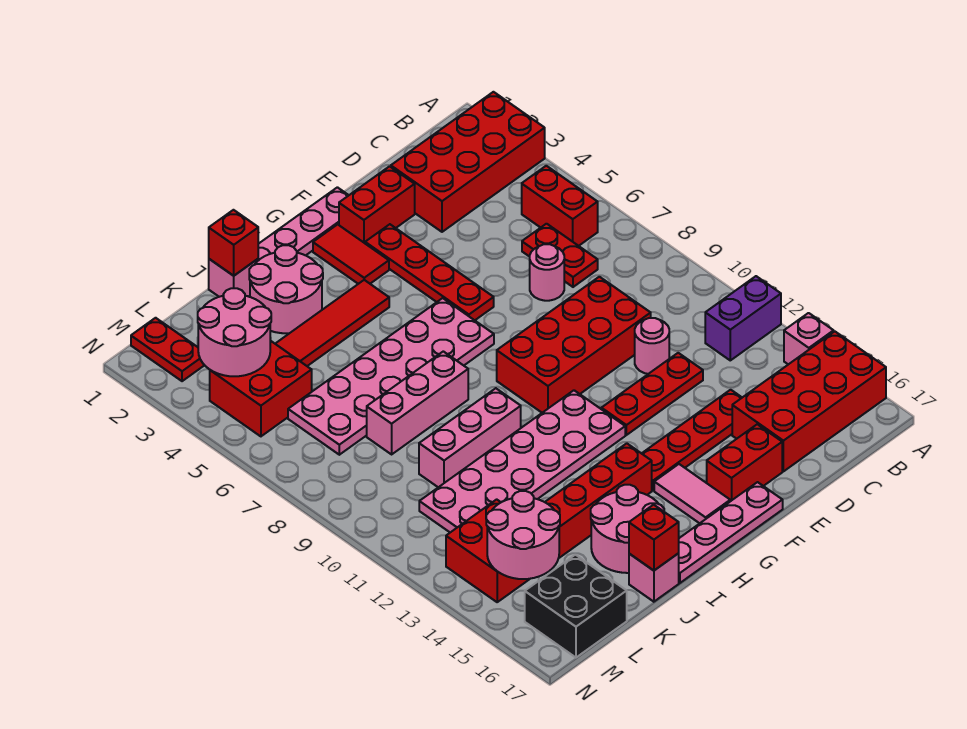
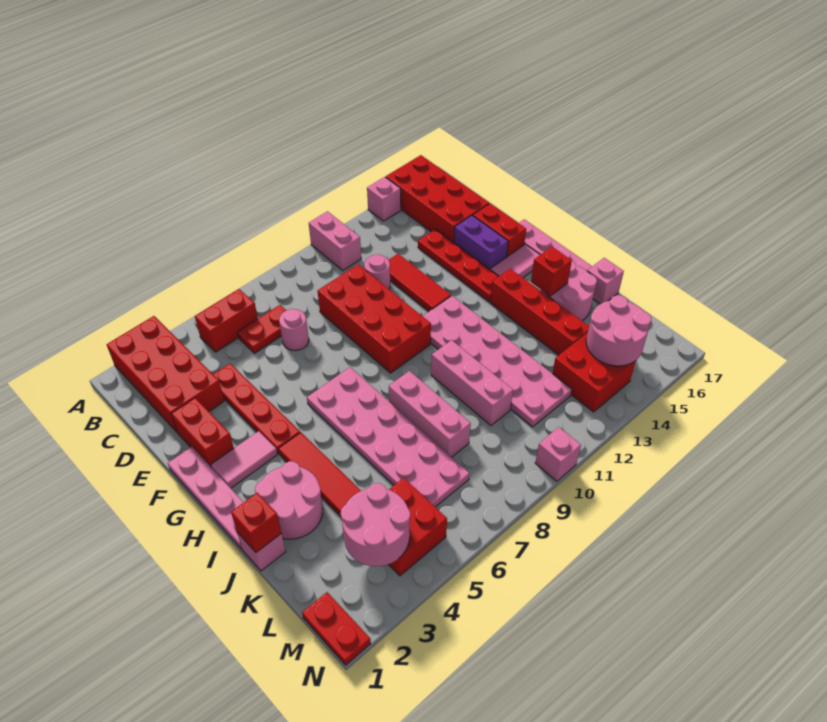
none -> pink 1x2 brick [309,211,361,270]
purple 1x2 brick [705,276,781,360] -> purple 1x2 brick moved to [454,215,508,269]
red 1x3 plate [601,353,703,435] -> red 1x3 tile [389,254,451,311]
red 1x4 plate [365,224,494,320] -> red 1x4 plate turned to [213,364,300,454]
red 1x2 tile [313,224,389,284] -> pink 1x2 tile [211,431,277,488]
red 1x1 brick [629,505,679,570] -> red 1x1 brick moved to [531,247,572,296]
black 2x2 brick [525,555,627,657] -> none
red 1x2 plate [131,318,204,381] -> red 1x2 plate turned to [302,592,371,665]
none -> pink 1x1 brick [535,427,581,481]

